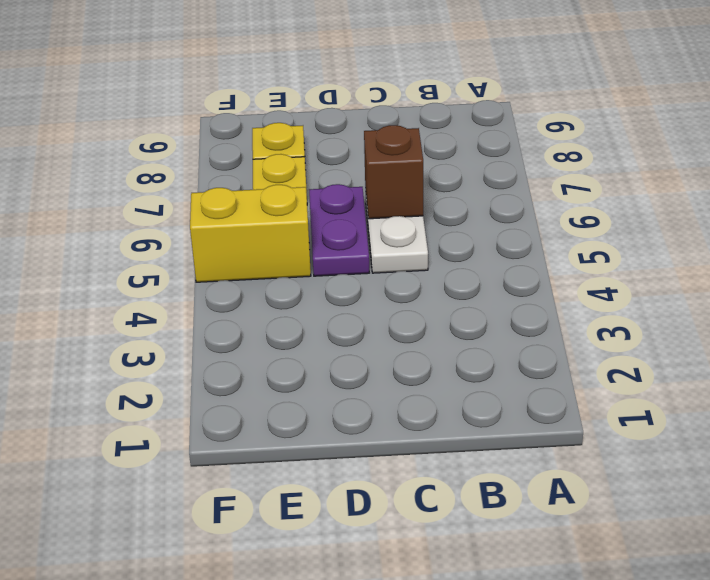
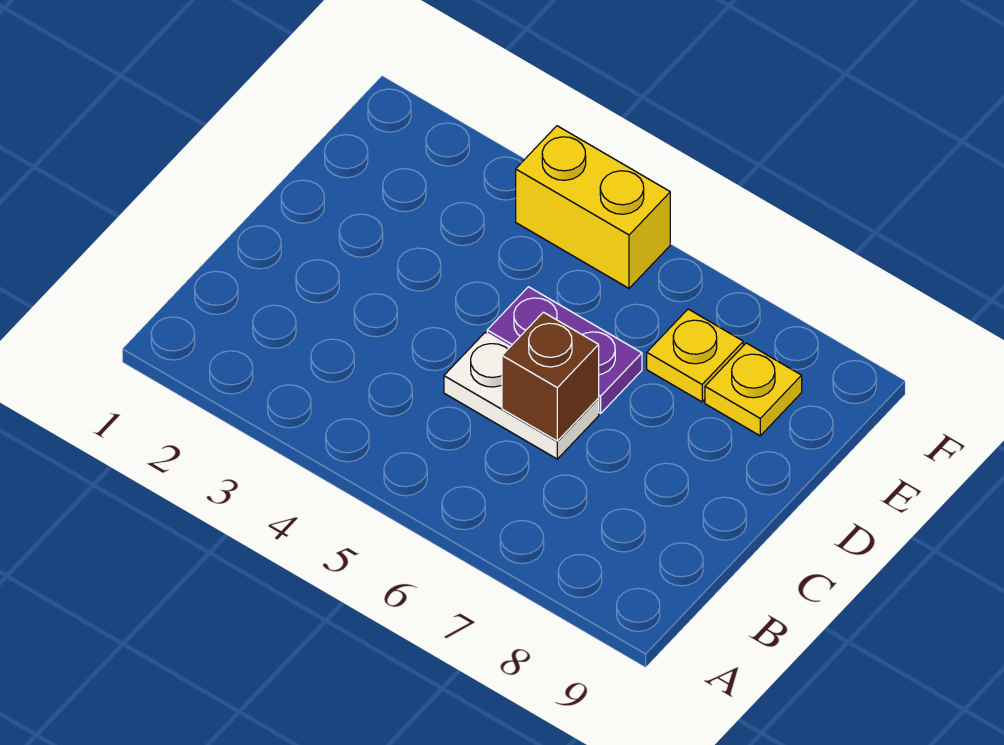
yellow 1x2 brick [190,185,311,282] -> yellow 1x2 brick turned to [516,126,670,288]

